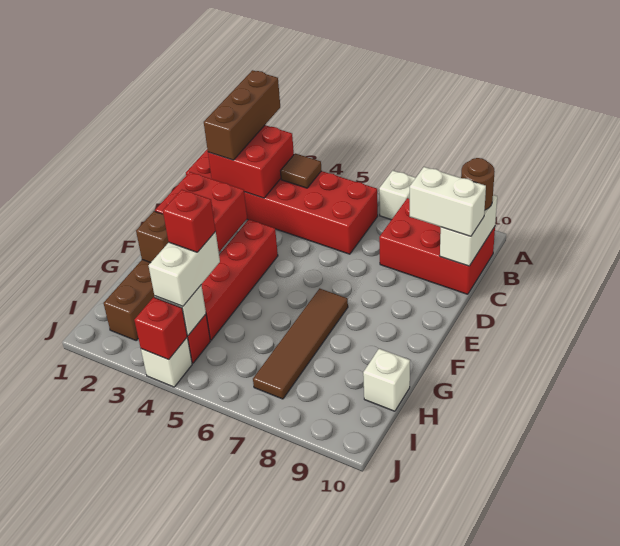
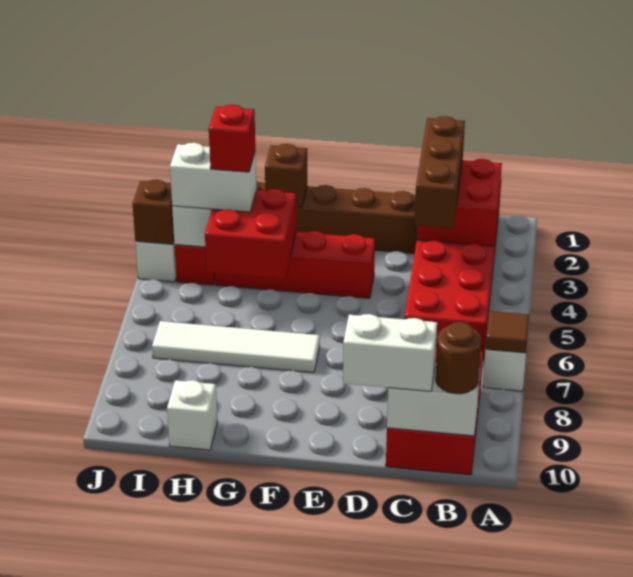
brown 1x3 brick [204,70,280,160] -> brown 1x3 brick turned to [414,116,465,229]
brown 1x1 tile [281,153,322,188] -> brown 1x1 tile moved to [486,311,529,353]
white 1x2 brick [410,167,486,236] -> white 1x2 brick turned to [343,314,437,391]
red 2x2 brick [155,172,247,252] -> red 2x2 brick moved to [205,189,296,279]
brown 1x4 tile [253,288,348,399] -> white 1x4 tile [152,321,320,373]
red 1x1 brick [134,297,187,359] -> brown 1x1 brick [133,179,174,244]

